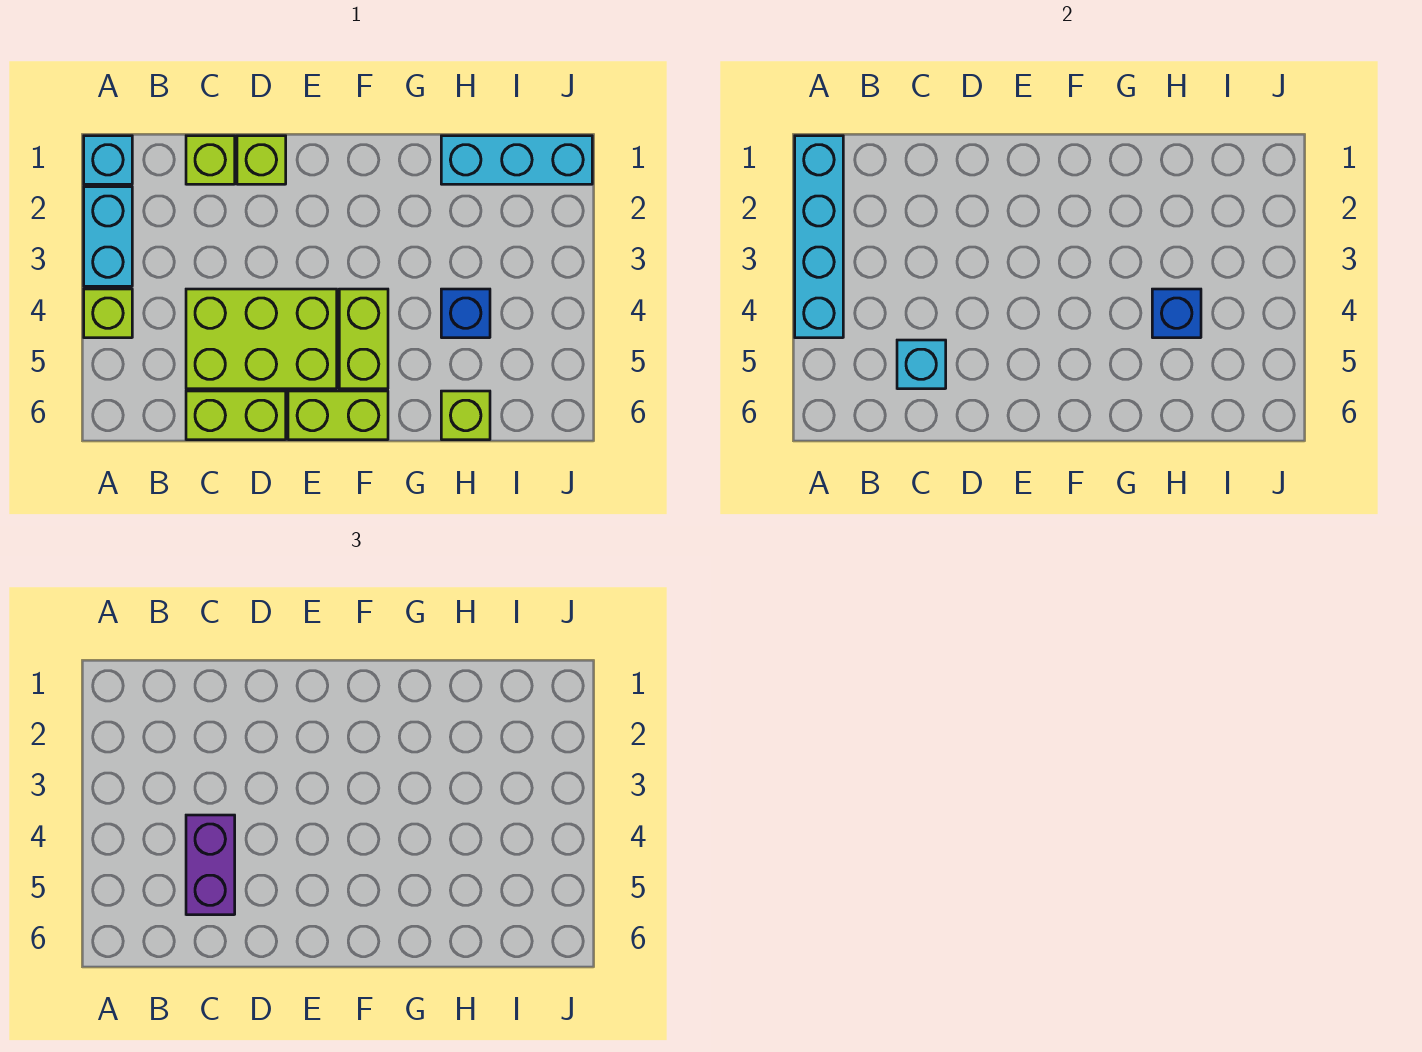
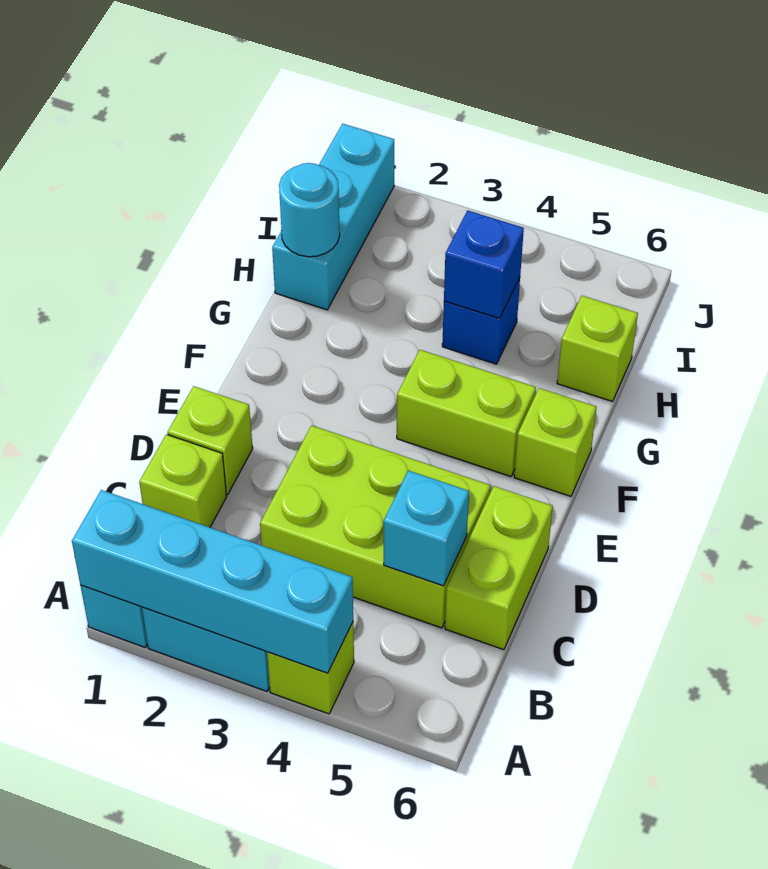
lime 2x3 brick [186,289,337,389] -> lime 2x3 brick turned to [260,425,491,628]
purple 1x2 brick [186,815,235,915] -> none
lime 1x2 brick [288,391,388,440] -> lime 1x1 brick [514,388,596,496]
none -> cyan 1x1 round brick [279,163,340,257]

